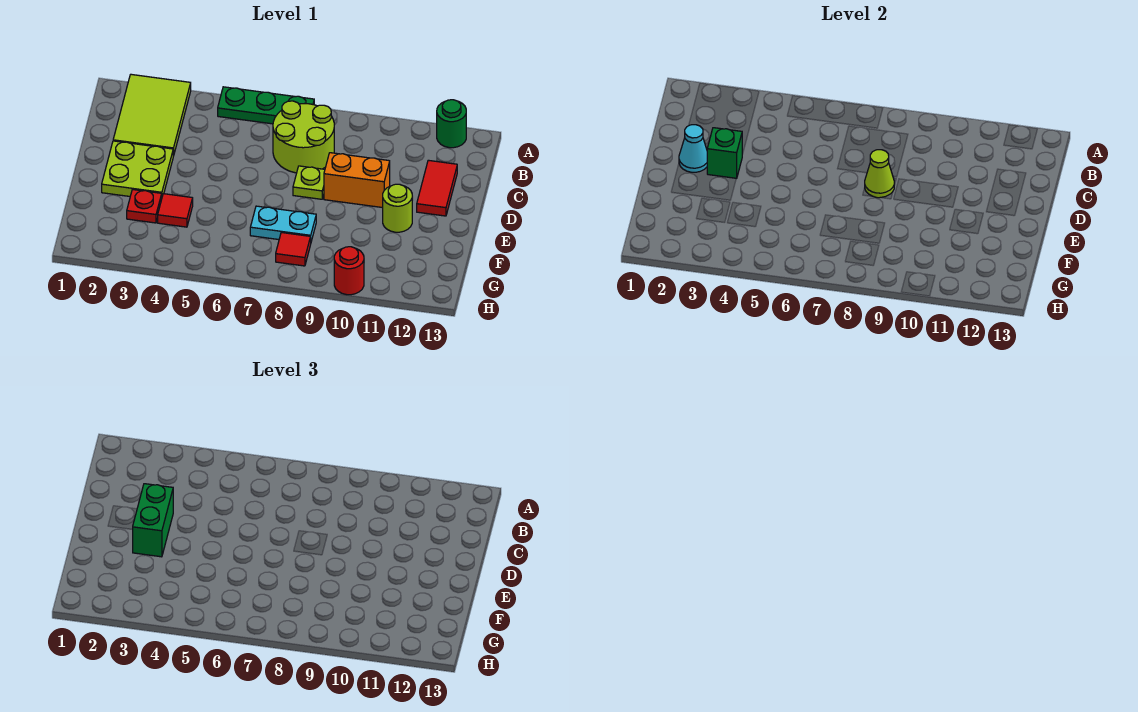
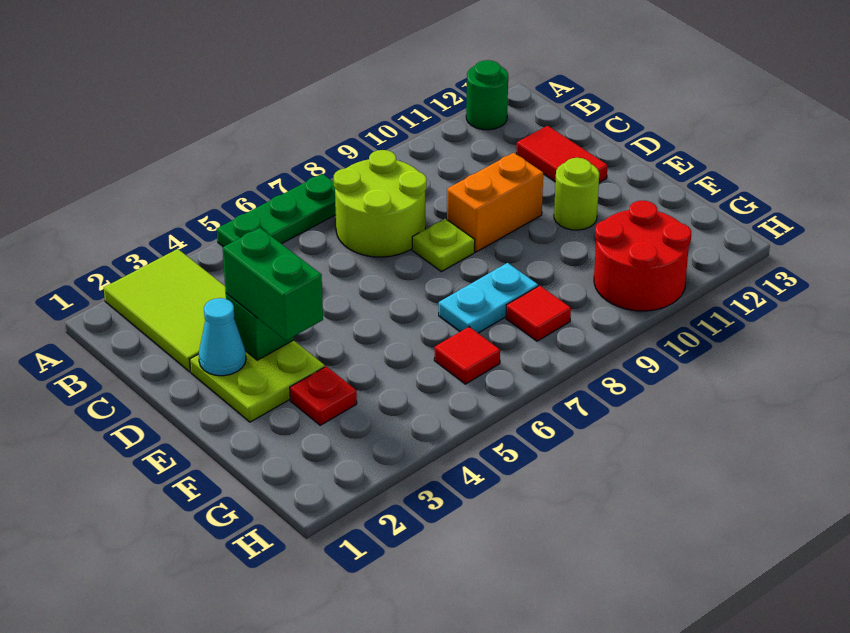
lime 1x1 cone [865,150,894,198] -> none
red 1x1 tile [158,194,193,227] -> red 1x1 tile moved to [434,327,500,384]
red 1x1 round brick [334,247,364,295] -> red 2x2 round brick [594,201,691,311]

